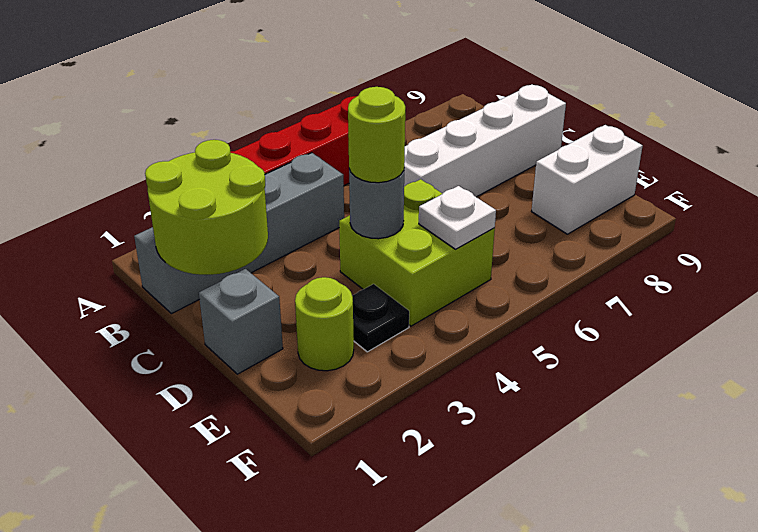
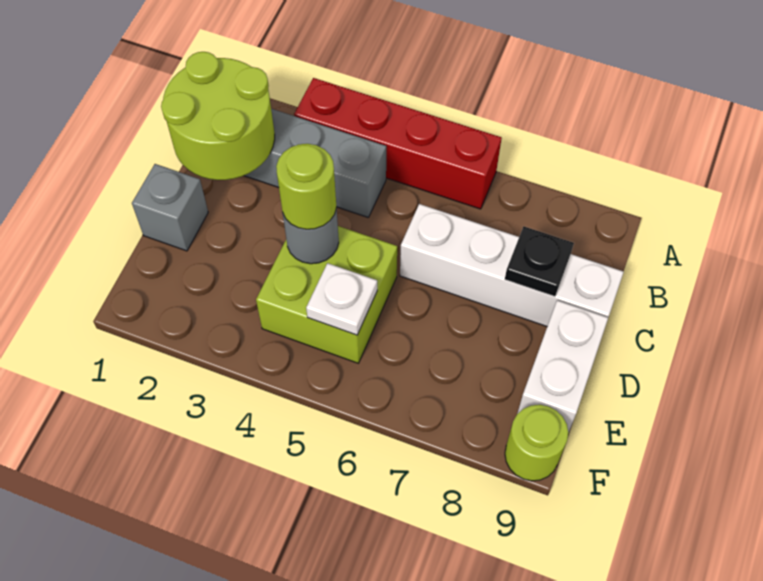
lime 1x1 round brick [295,277,354,371] -> lime 1x1 round brick moved to [505,405,568,481]
black 1x1 plate [352,284,409,352] -> black 1x1 plate moved to [505,227,574,296]
white 1x2 brick [531,125,642,234] -> white 1x2 brick turned to [518,300,608,432]

